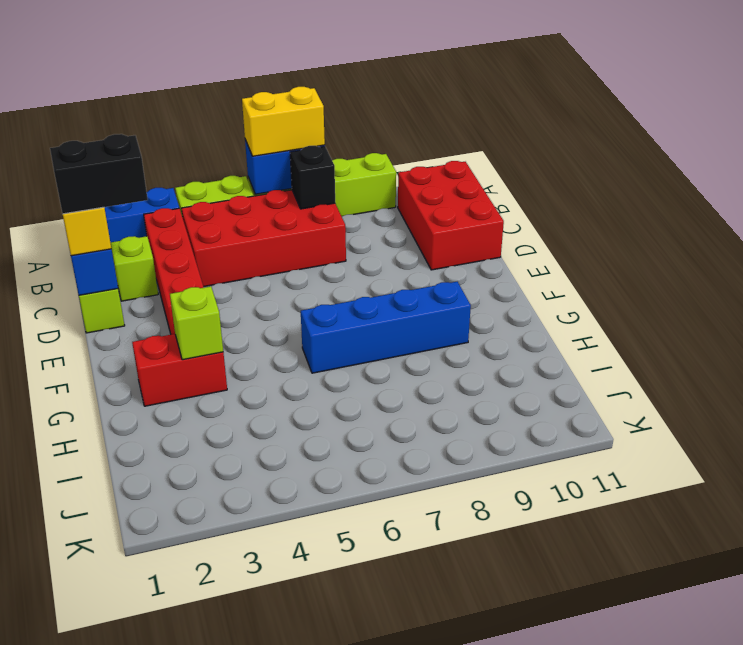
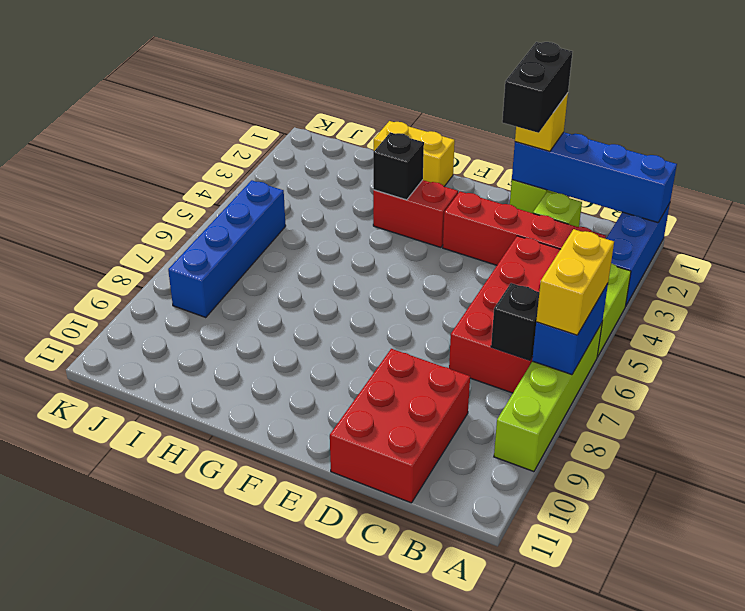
red 2x3 brick [398,161,504,270] -> red 2x3 brick turned to [330,349,470,503]
none -> yellow 1x2 brick [374,121,455,186]
red 1x2 brick [132,334,227,406] -> red 1x2 brick turned to [373,180,458,247]
lime 1x1 brick [170,286,223,360] -> black 1x1 brick [373,132,424,200]
blue 1x4 brick [301,282,471,373] -> blue 1x4 brick moved to [168,180,286,318]

